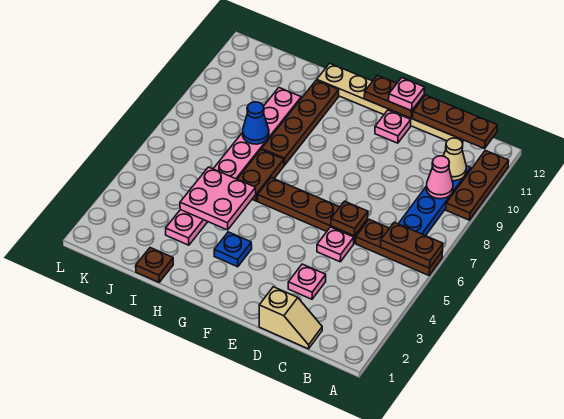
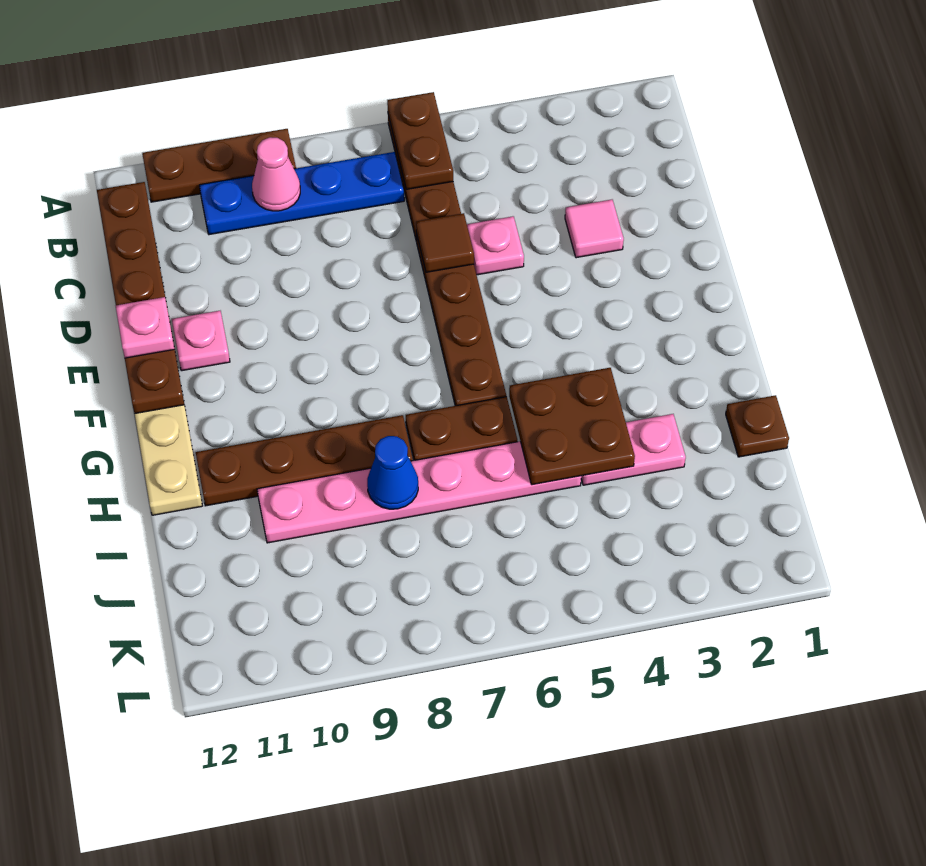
tan 1x1 cone [444,138,466,181] -> none
tan 1x2 slope [259,287,322,349] -> none
pink 1x1 plate [288,264,326,299] -> pink 1x1 tile [565,200,624,258]
brown 1x1 plate [331,201,368,236] -> brown 1x1 tile [416,213,474,272]
blue 1x1 plate [214,232,252,267] -> none
pink 2x2 plate [180,167,256,230] -> brown 2x2 plate [509,368,635,485]

